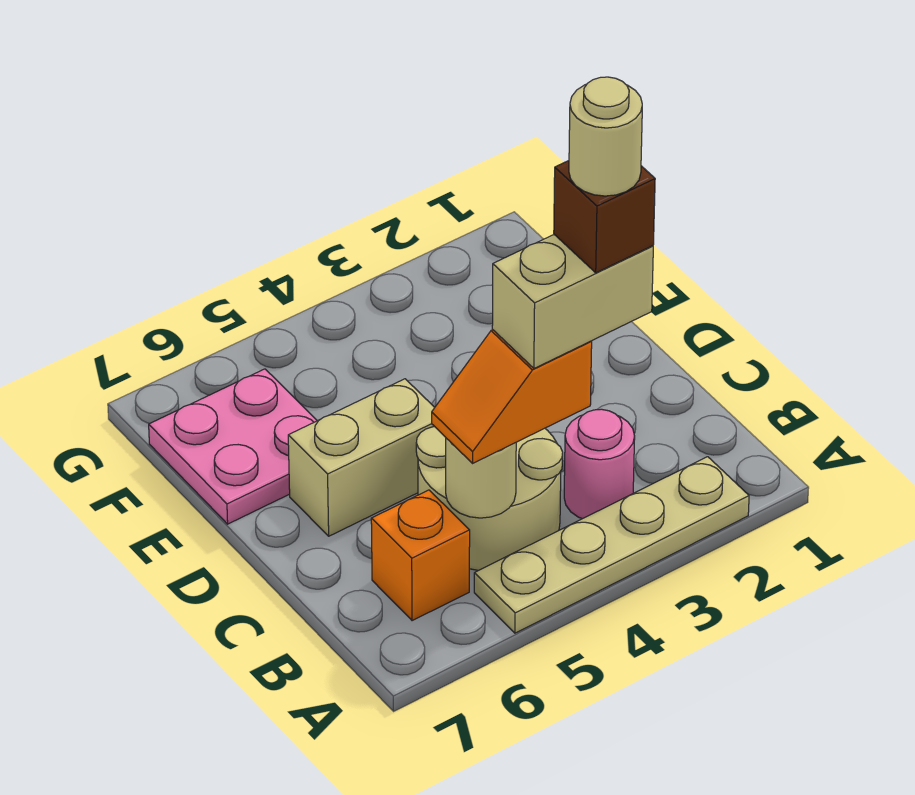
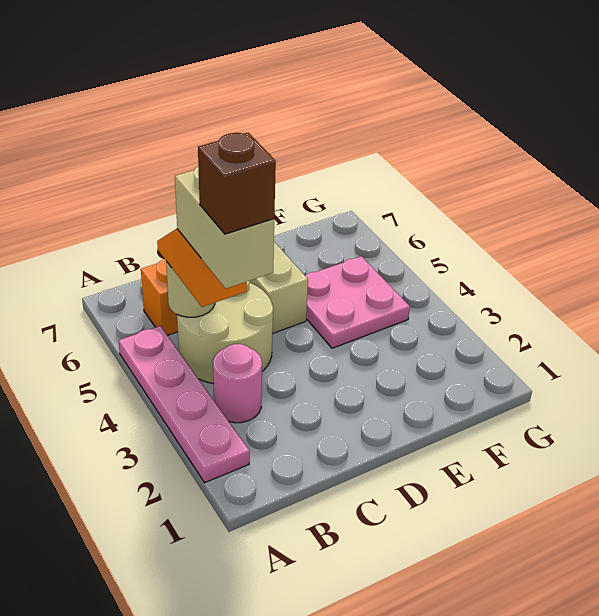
tan 1x4 plate [474,457,749,633] -> pink 1x4 plate [118,326,250,483]
tan 1x1 round brick [569,77,642,196] -> none
pink 2x2 plate [149,369,317,524] -> pink 2x2 plate moved to [305,256,410,348]

